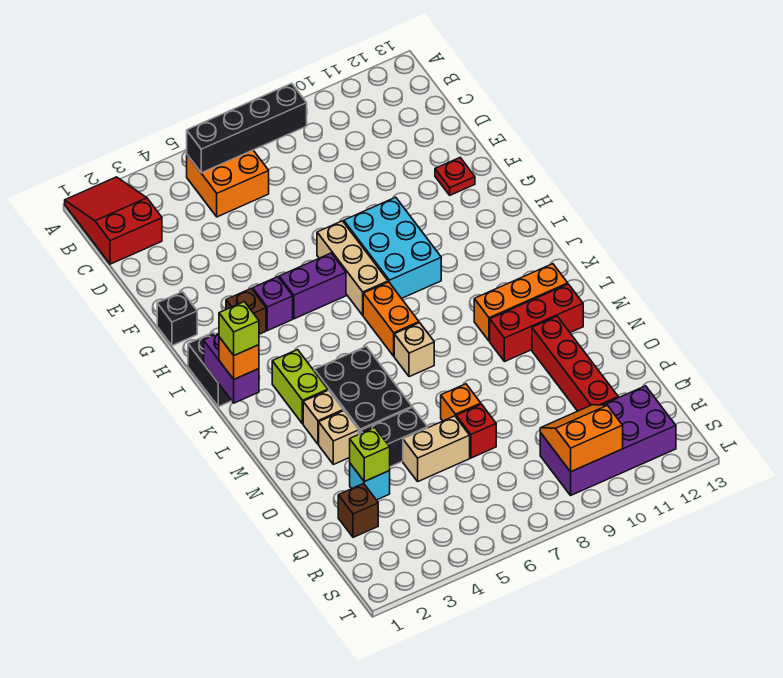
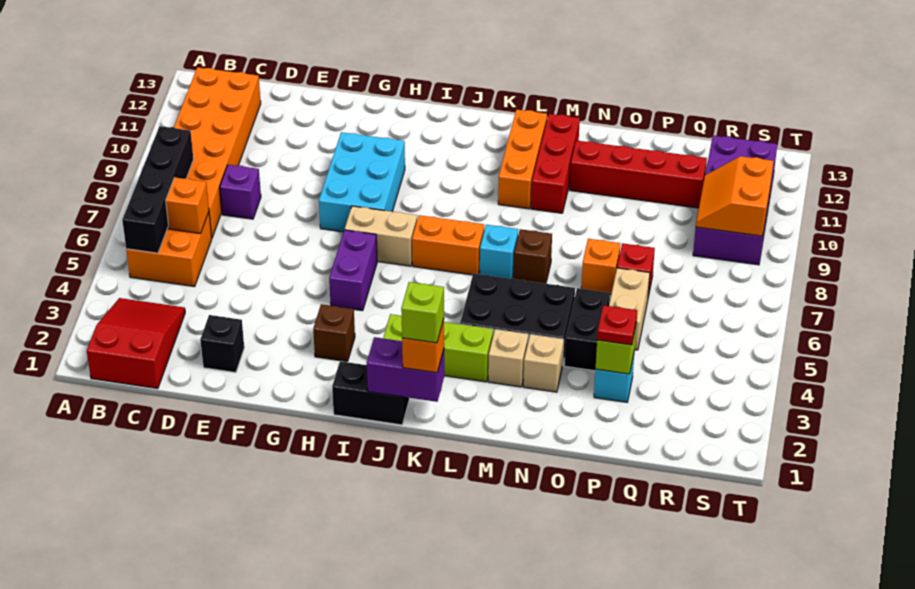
red 2x3 slope [65,177,162,264] -> red 2x3 slope turned to [87,298,185,389]
none -> orange 2x6 brick [174,67,261,238]
none -> orange 1x1 brick [166,177,209,234]
red 1x1 plate [435,158,475,195] -> red 1x1 plate moved to [597,305,637,345]
black 1x1 brick [157,292,197,346] -> black 1x1 brick moved to [200,315,244,372]
tan 1x3 brick [317,221,388,315] -> tan 1x2 brick [345,206,417,266]
cyan 2x3 brick [344,197,441,298] -> cyan 2x3 brick turned to [319,132,405,232]
purple 1x1 brick [253,277,293,331] -> purple 1x1 brick moved to [220,165,261,219]
lime 1x2 brick [272,350,328,424] -> lime 1x3 brick [383,314,493,382]
tan 1x1 brick [394,323,434,377] -> cyan 1x1 brick [480,225,518,279]
brown 1x1 brick [338,484,378,537] -> brown 1x1 brick moved to [513,229,552,284]

